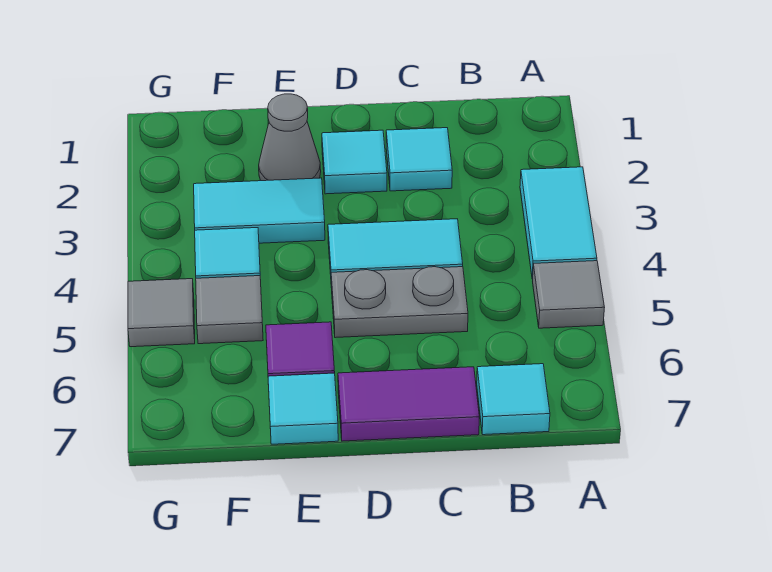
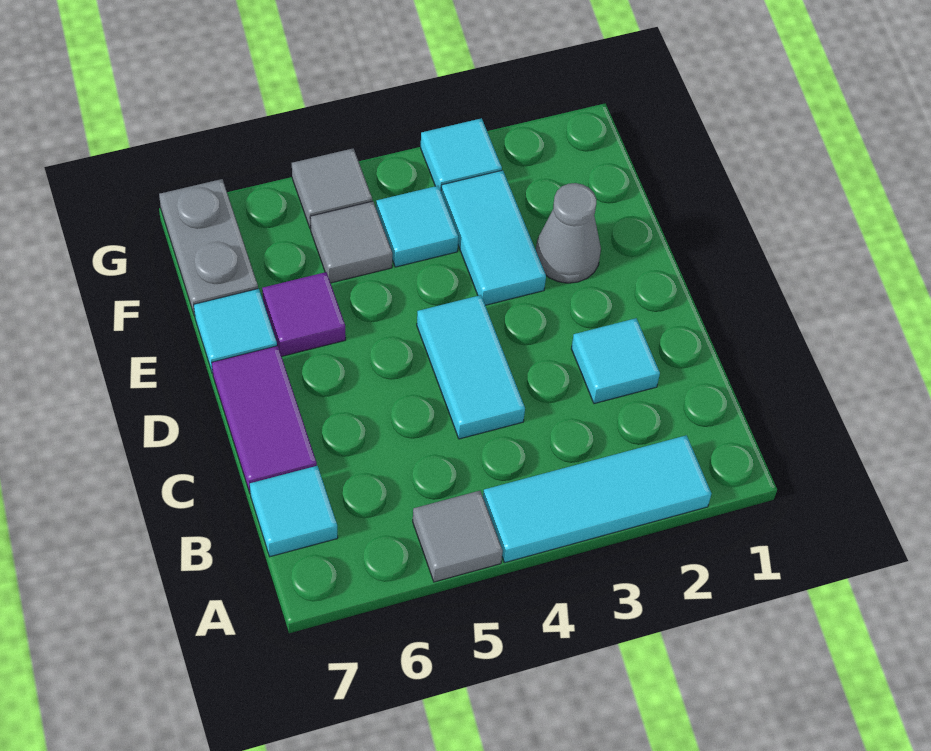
cyan 1x2 tile [520,167,597,279] -> cyan 1x3 tile [483,435,711,563]
grey 1x2 plate [331,267,468,338] -> grey 1x2 plate moved to [159,179,258,316]
cyan 1x1 tile [322,130,387,194] -> cyan 1x1 tile moved to [421,118,502,191]

